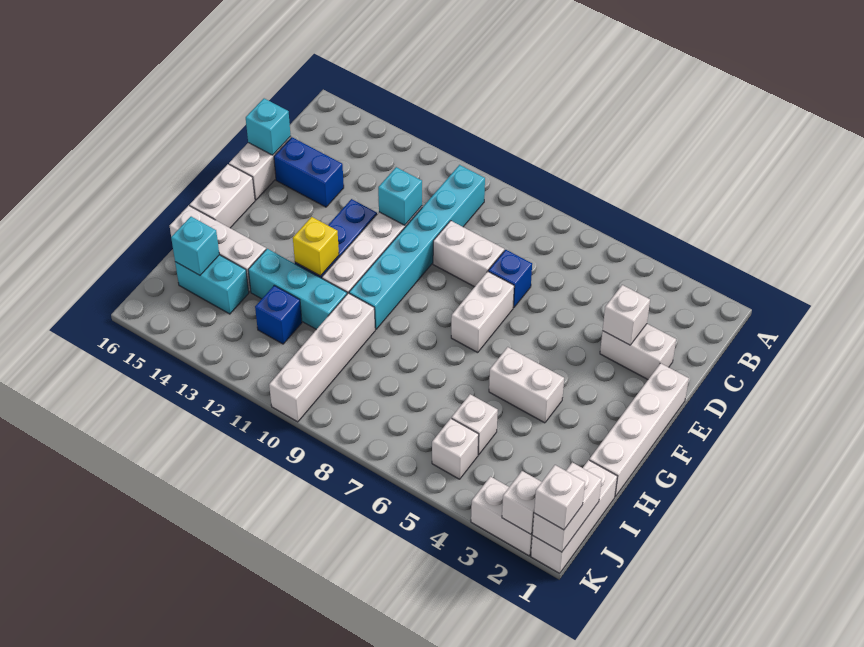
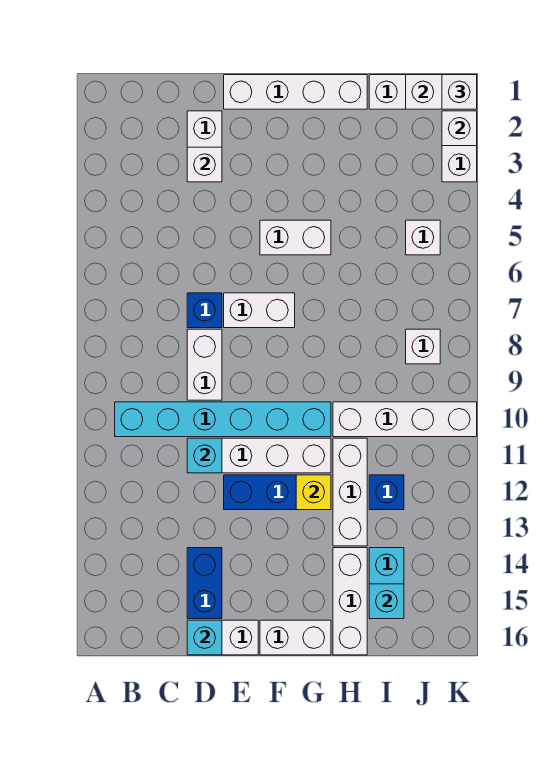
white 1x2 brick [489,347,564,423] -> white 1x2 brick turned to [260,220,331,255]
cyan 1x3 brick [248,249,347,329] -> white 1x3 brick [333,438,367,546]
white 1x1 brick [452,394,498,455] -> white 1x1 brick moved to [406,329,440,364]

